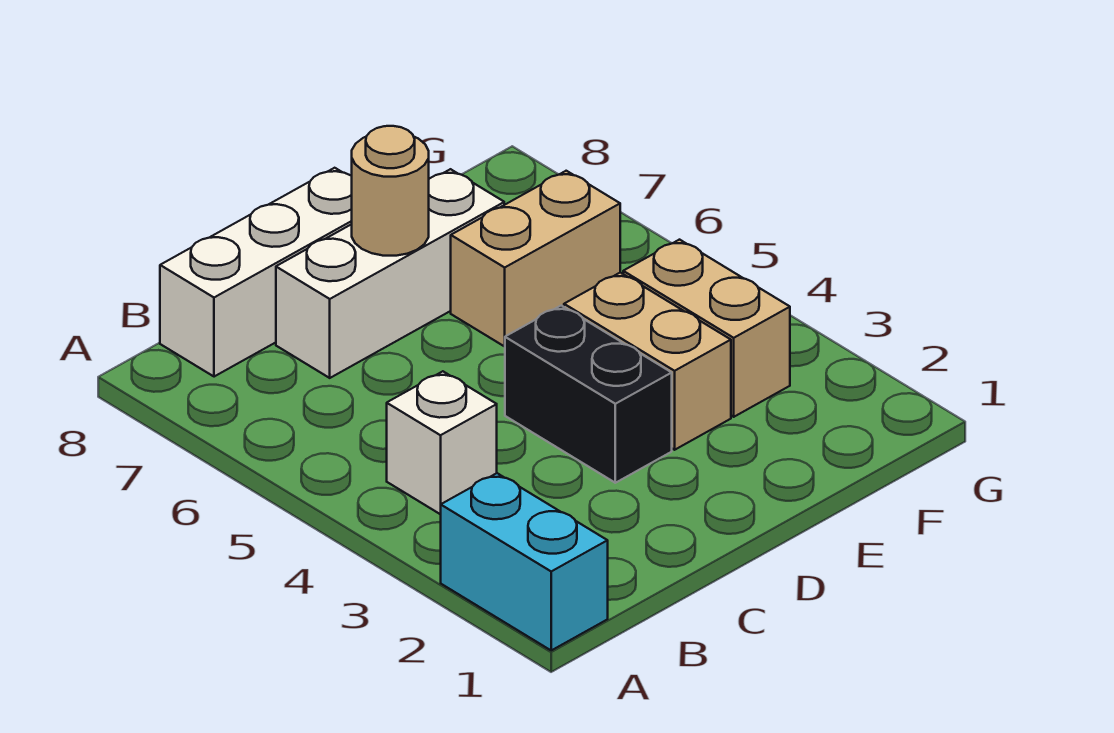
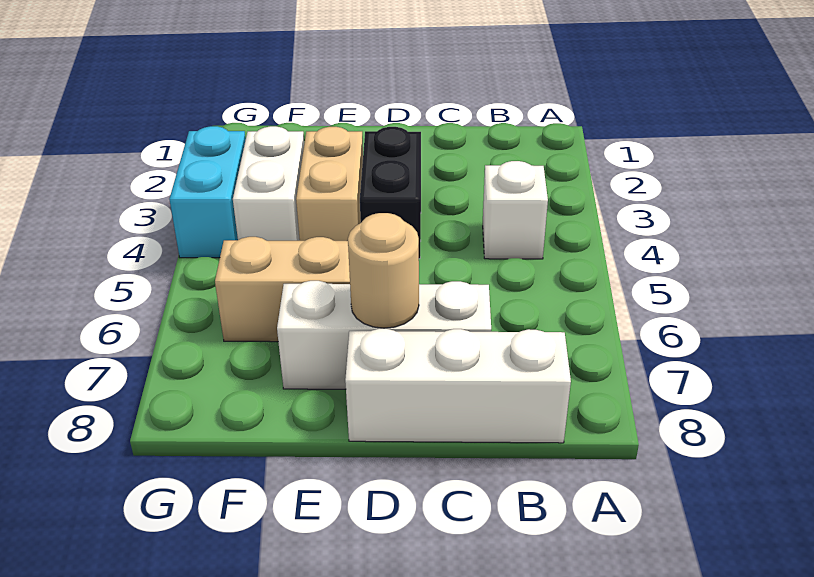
cyan 1x2 brick [441,473,608,650] -> cyan 1x2 brick moved to [169,126,246,258]
tan 1x2 brick [623,240,790,417] -> white 1x2 brick [233,126,304,241]

